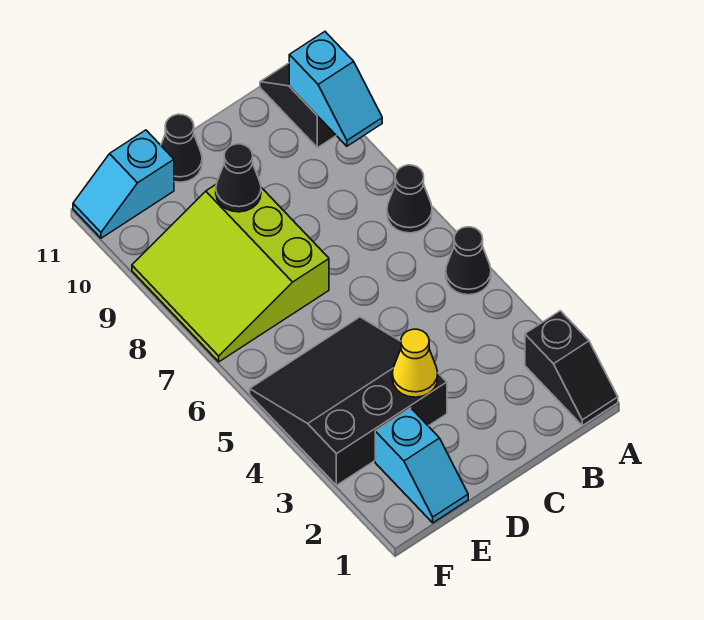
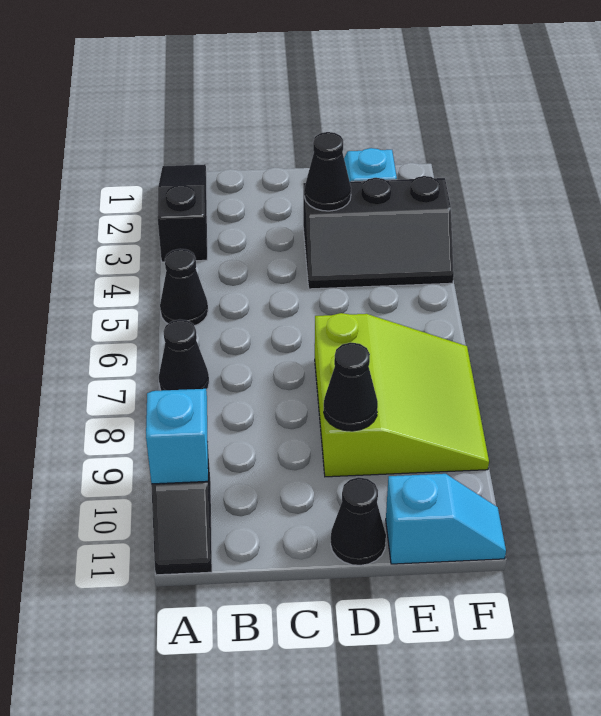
black 1x2 slope [525,311,618,426] -> black 1x3 slope [157,164,207,262]
black 3x3 slope [250,317,447,485] -> black 2x3 slope [303,176,454,289]
yellow 1x1 cone [392,329,438,397] -> black 1x1 cone [304,132,351,211]

